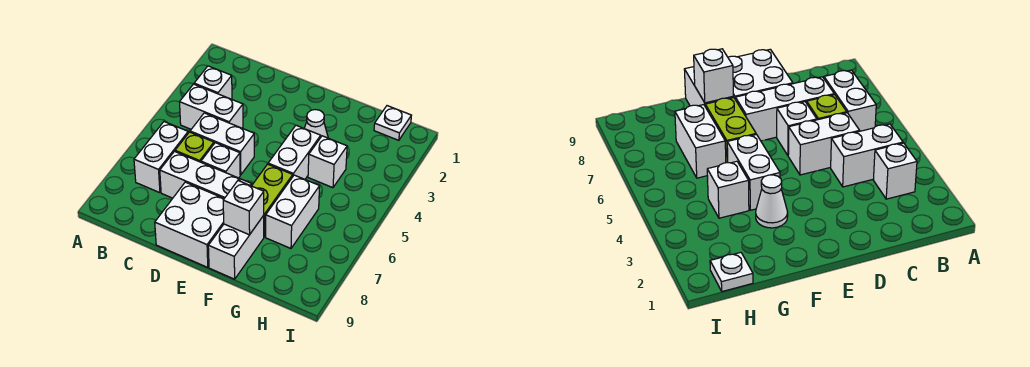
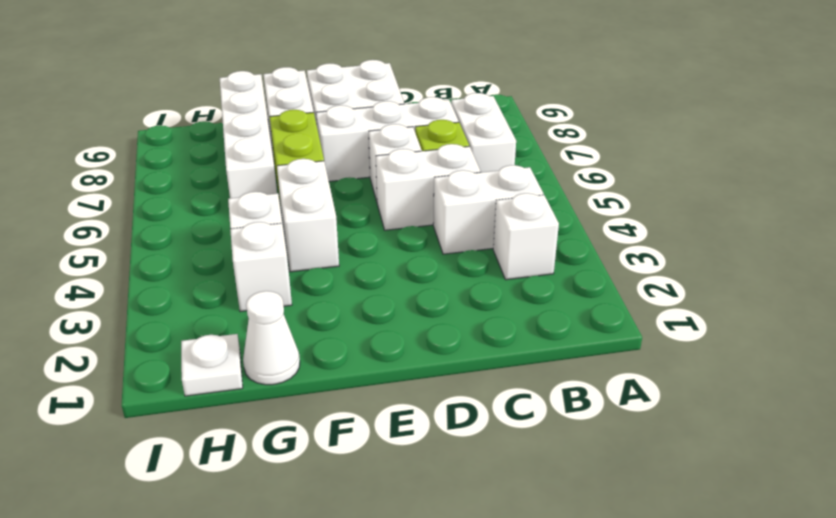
white 1x1 cone [304,110,328,138] -> white 1x1 cone moved to [243,291,300,385]
white 1x1 brick [223,181,264,235] -> white 1x1 brick moved to [230,222,292,312]
white 1x2 brick [266,175,320,248] -> white 1x4 brick [220,71,277,198]

